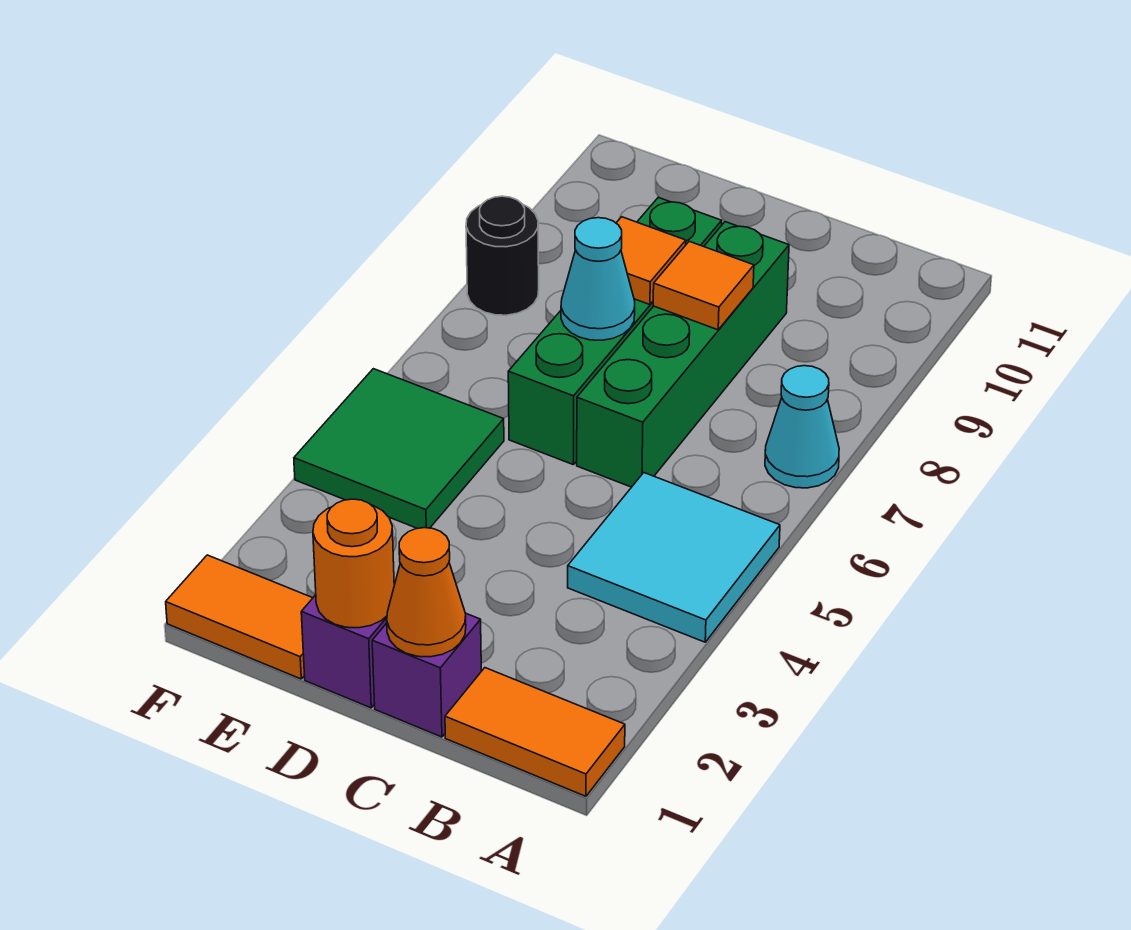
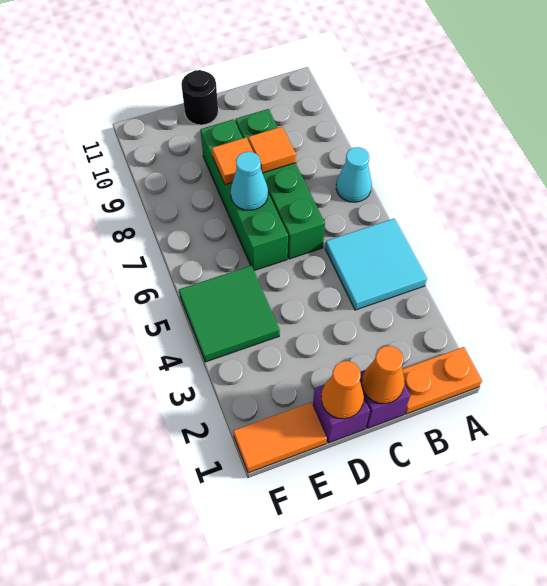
orange 1x2 tile [445,668,625,796] -> orange 1x2 plate [402,347,482,414]
orange 1x1 round brick [313,499,394,628] -> orange 1x1 cone [321,361,364,419]
black 1x1 round brick [466,196,539,315] -> black 1x1 round brick moved to [181,70,218,125]

